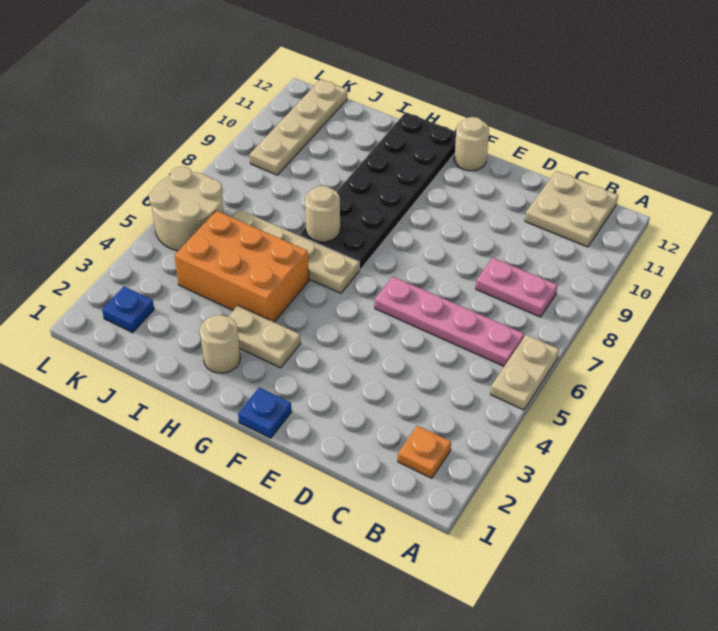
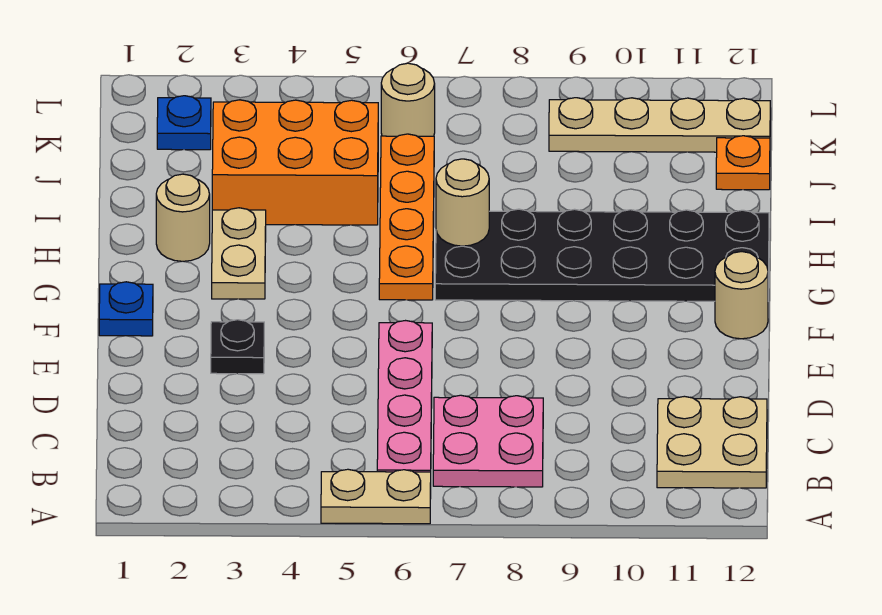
orange 1x1 plate [398,426,451,478] -> orange 1x1 plate moved to [716,136,770,190]
pink 1x2 plate [476,258,557,317] -> pink 2x2 plate [433,395,543,487]
none -> black 1x1 plate [211,320,264,374]
tan 1x4 plate [232,209,359,293] -> orange 1x4 plate [379,134,434,300]
orange 2x3 brick [174,211,309,322] -> orange 2x3 brick turned to [212,100,378,225]
tan 2x2 round brick [149,166,224,251] -> tan 1x1 round brick [381,63,435,136]

